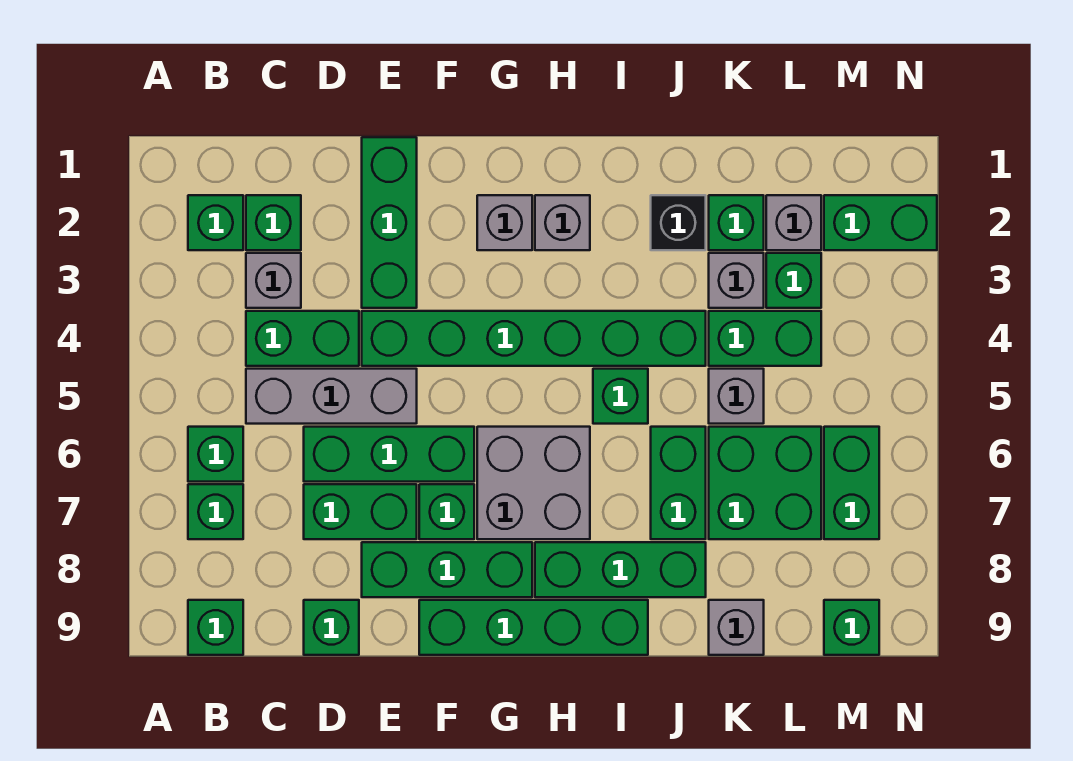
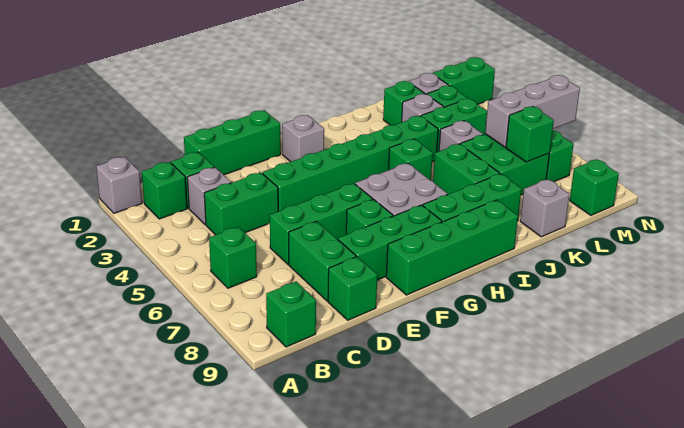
green 1x1 brick [188,484,243,539] -> green 1x1 brick moved to [506,106,554,162]
grey 1x3 brick [246,369,417,424] -> grey 1x3 brick moved to [485,75,580,147]
green 1x2 brick [304,484,417,539] -> green 1x2 brick turned to [289,221,356,301]
green 1x3 brick [362,137,417,308] -> green 1x3 brick turned to [184,110,281,175]
grey 1x1 brick [535,195,590,250] -> grey 1x1 brick moved to [96,157,142,213]
black 1x1 brick [651,195,706,250] -> none

